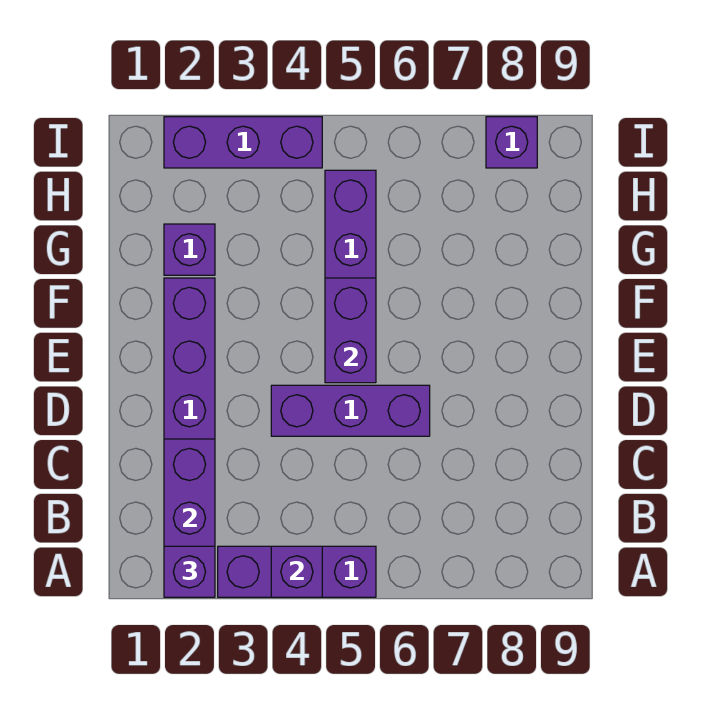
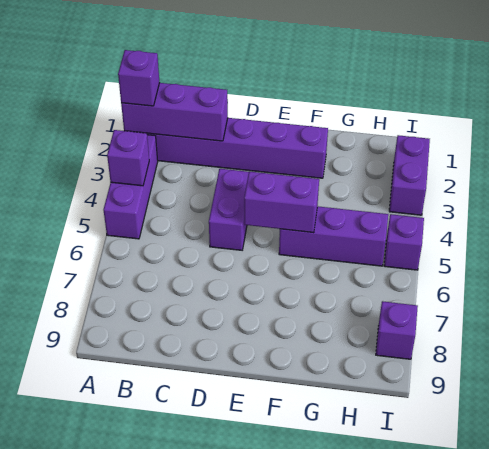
purple 1x3 brick [271,385,430,436] -> purple 1x2 brick [209,169,249,250]
purple 1x1 brick [164,224,215,275] -> purple 1x1 brick moved to [384,214,424,270]
purple 1x3 brick [164,117,322,168] -> purple 1x2 brick [389,135,430,215]

